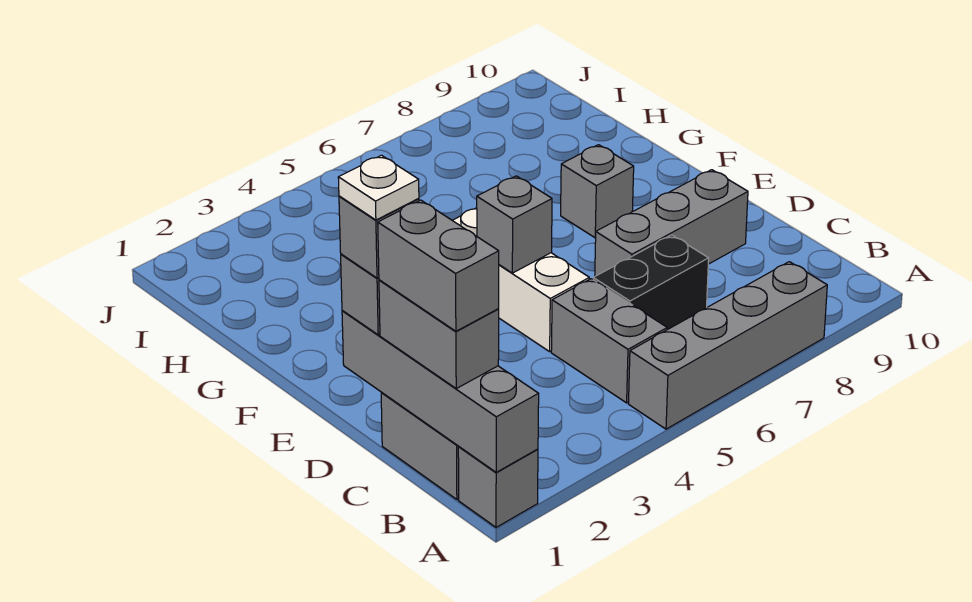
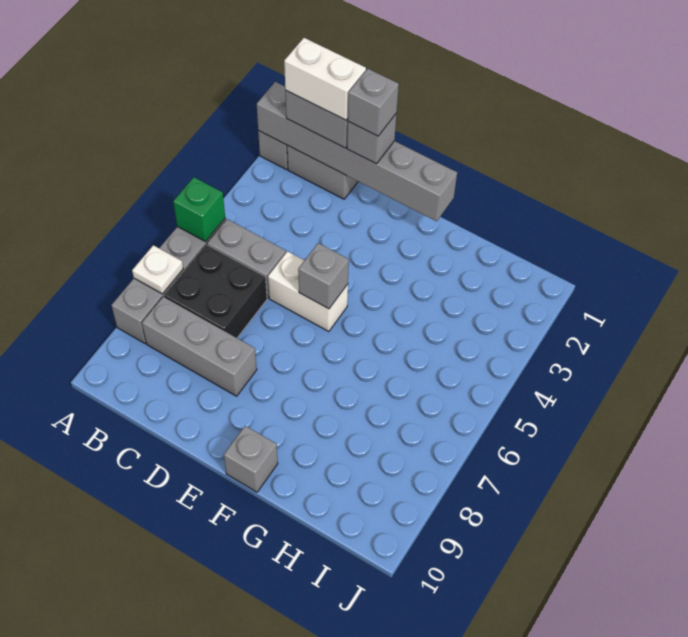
grey 1x4 brick [342,311,539,472] -> grey 1x6 brick [257,82,457,221]
none -> green 1x1 brick [173,177,225,242]
grey 1x2 brick [378,200,499,331] -> white 1x2 brick [284,38,366,120]
black 1x2 brick [593,235,709,330] -> black 2x2 brick [164,244,267,338]
white 1x1 plate [338,155,419,220] -> white 1x1 plate moved to [132,245,183,294]
white 1x3 brick [452,208,589,352] -> white 1x2 brick [268,251,348,332]
grey 1x3 brick [595,170,748,276] -> grey 1x3 brick turned to [142,297,257,396]
grey 1x1 brick [561,145,634,238] -> grey 1x1 brick moved to [224,426,278,492]

